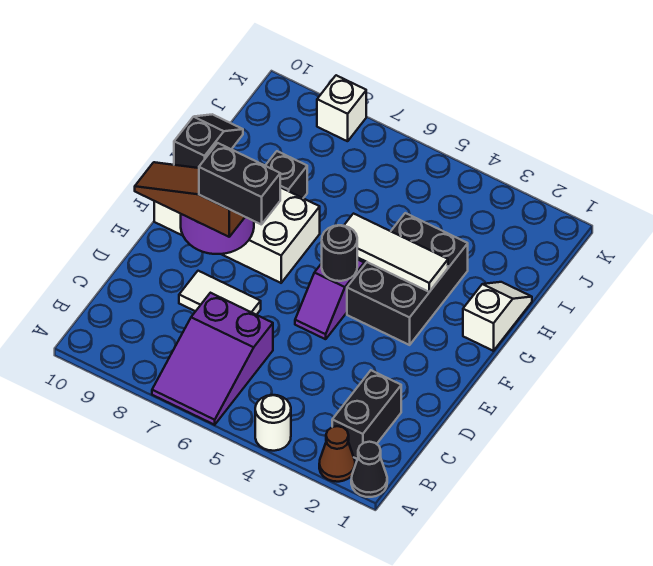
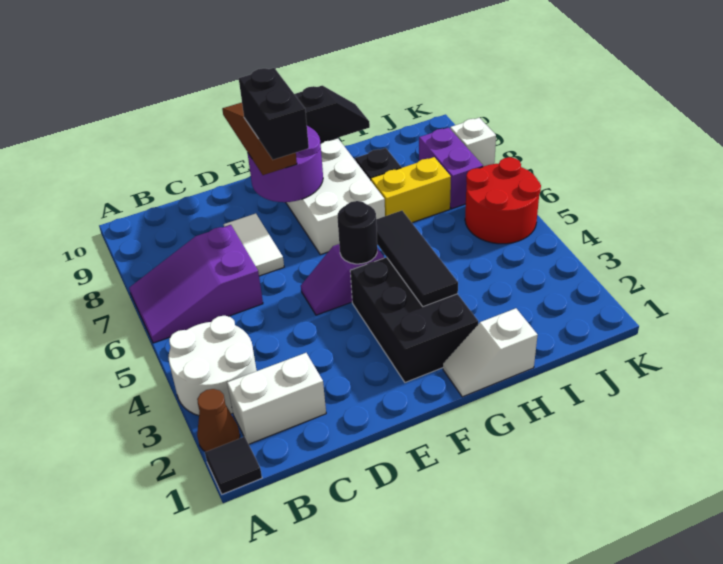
black 1x1 cone [351,442,387,497] -> black 1x1 tile [205,437,262,494]
white 1x1 round brick [255,395,291,451] -> white 2x2 round brick [168,316,257,416]
black 1x2 brick [332,370,401,459] -> white 1x2 brick [227,353,326,444]
black 2x3 brick [347,213,468,345] -> black 2x3 brick turned to [350,257,478,382]
white 1x2 slope [463,282,532,351] -> white 1x2 slope turned to [443,308,537,397]
white 1x3 tile [344,214,448,292] -> black 1x3 tile [376,211,458,307]
none -> yellow 1x2 brick [371,157,451,223]
none -> red 2x2 round brick [465,157,541,244]
none -> purple 1x2 brick [419,128,483,209]

